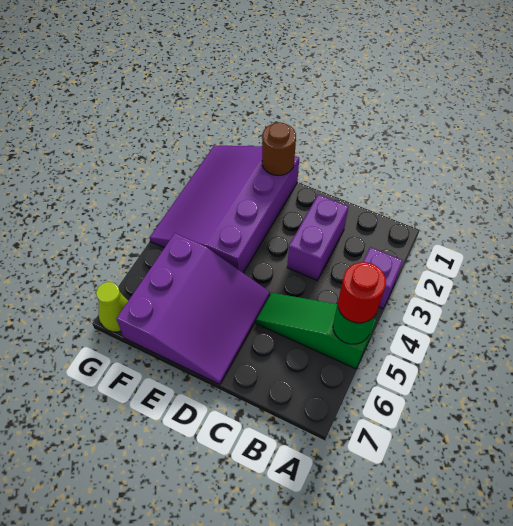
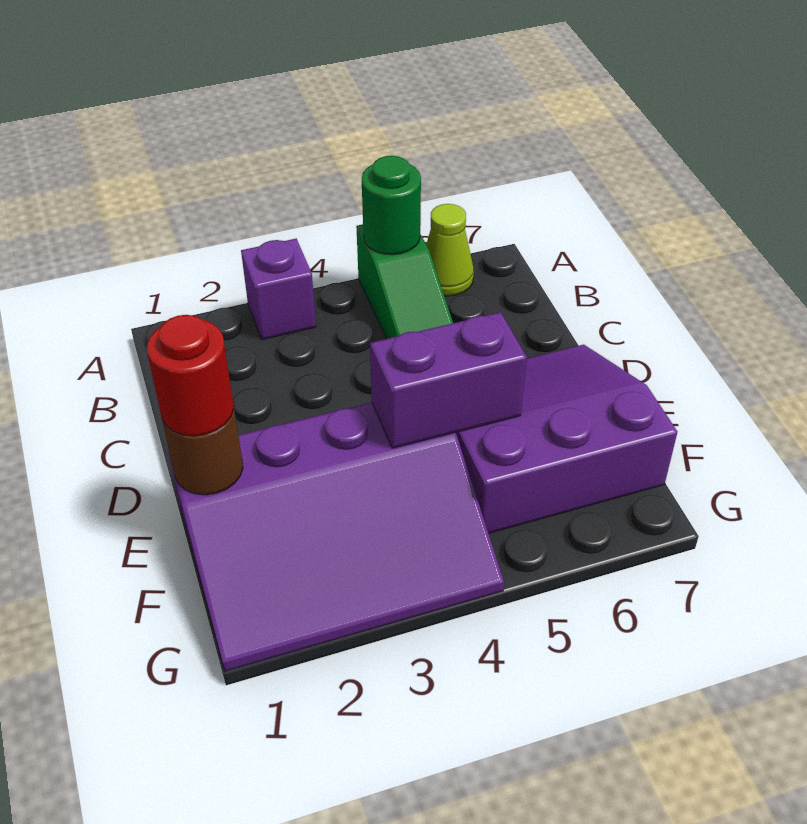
red 1x1 round brick [338,262,386,323] -> red 1x1 round brick moved to [147,315,234,436]
purple 1x2 brick [287,195,348,280] -> purple 1x2 brick moved to [370,312,527,448]
lime 1x1 cone [96,282,128,332] -> lime 1x1 cone moved to [426,204,474,296]

